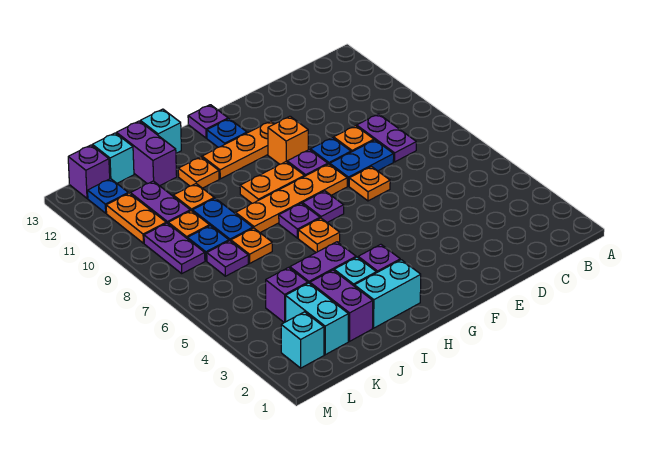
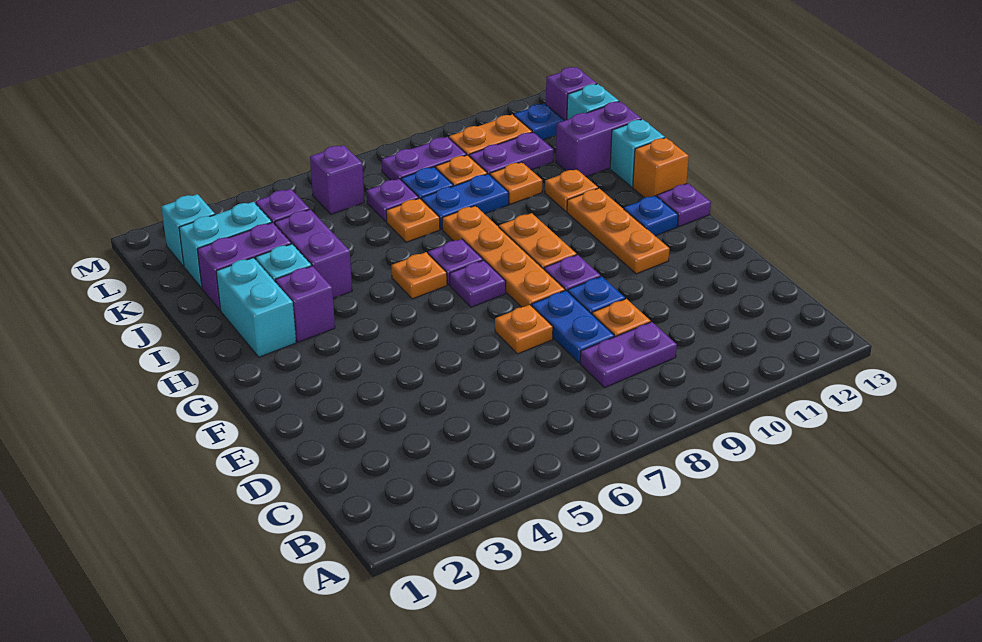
orange 1x1 brick [268,116,308,164] -> orange 1x1 brick moved to [633,138,689,198]
none -> purple 1x1 brick [310,145,364,214]

